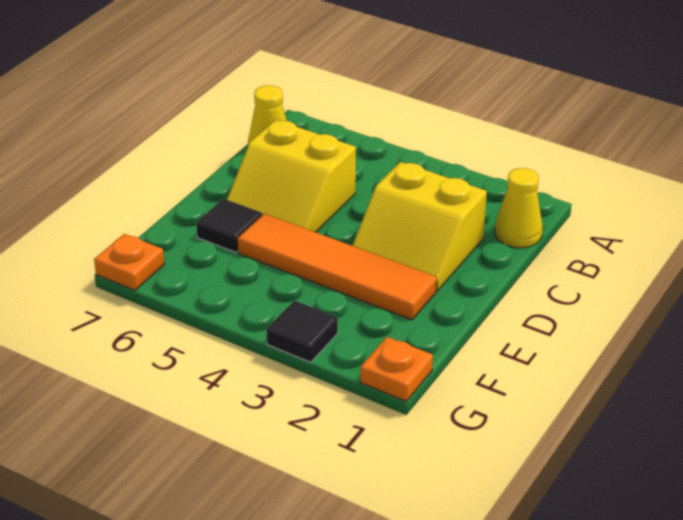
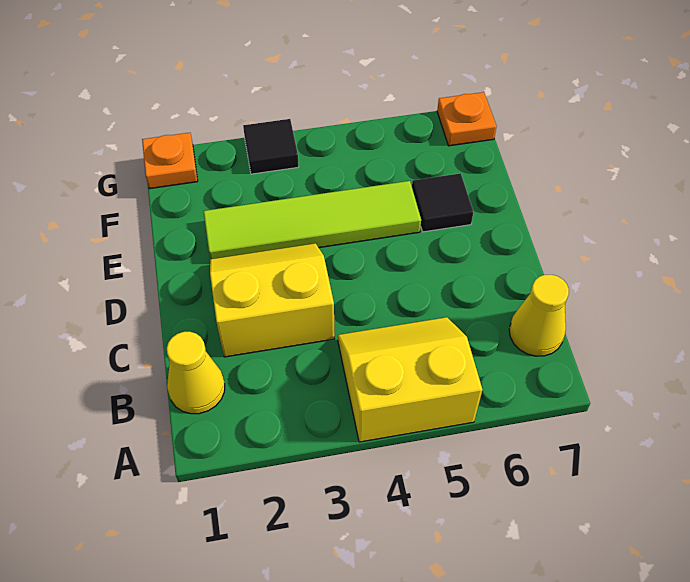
yellow 2x2 slope [227,120,356,232] -> yellow 2x2 slope moved to [338,317,482,442]
orange 1x4 tile [238,214,437,320] -> lime 1x4 tile [204,181,421,259]

